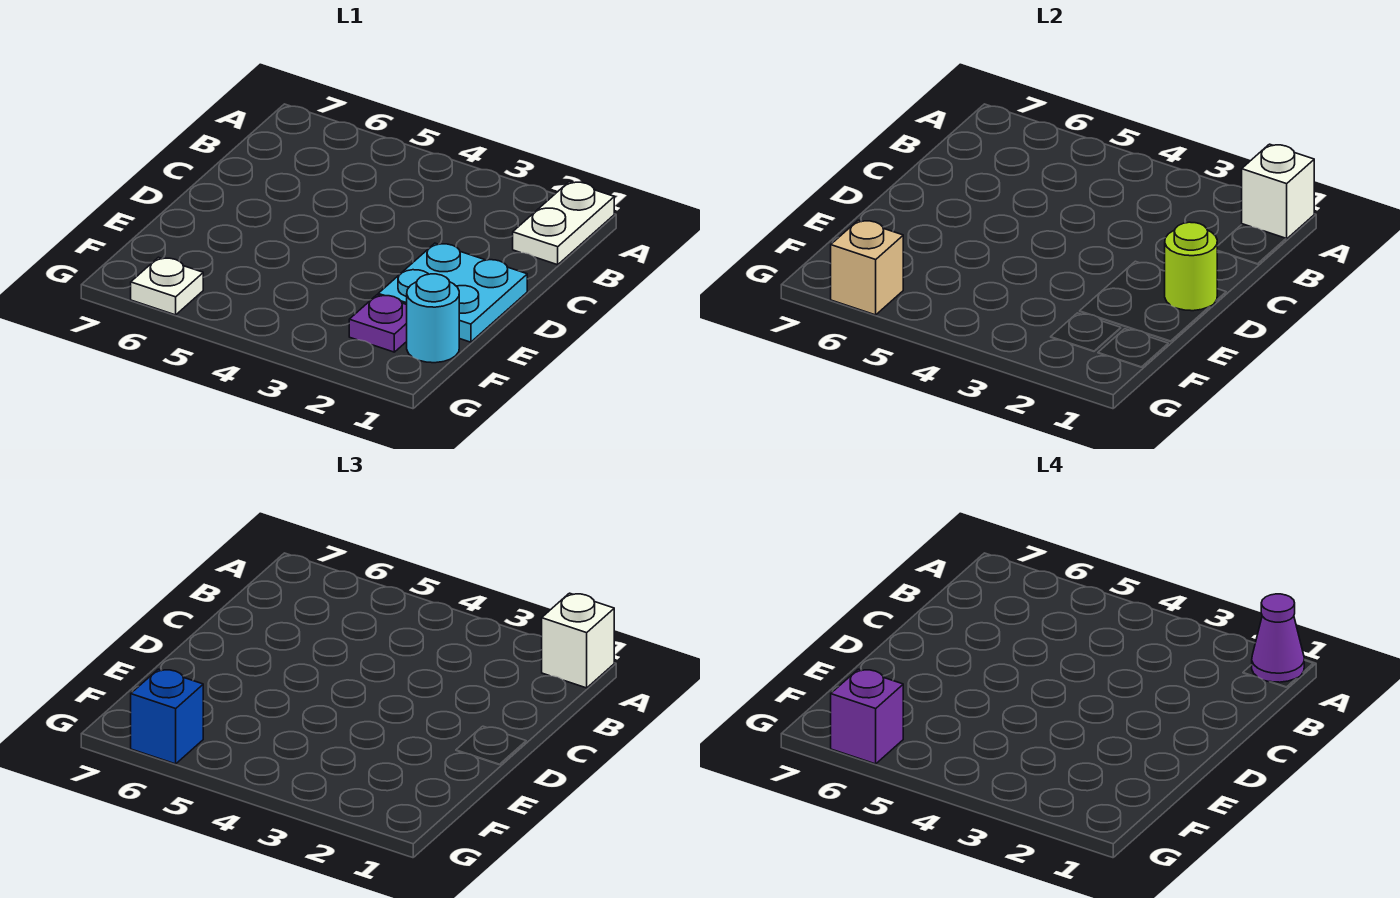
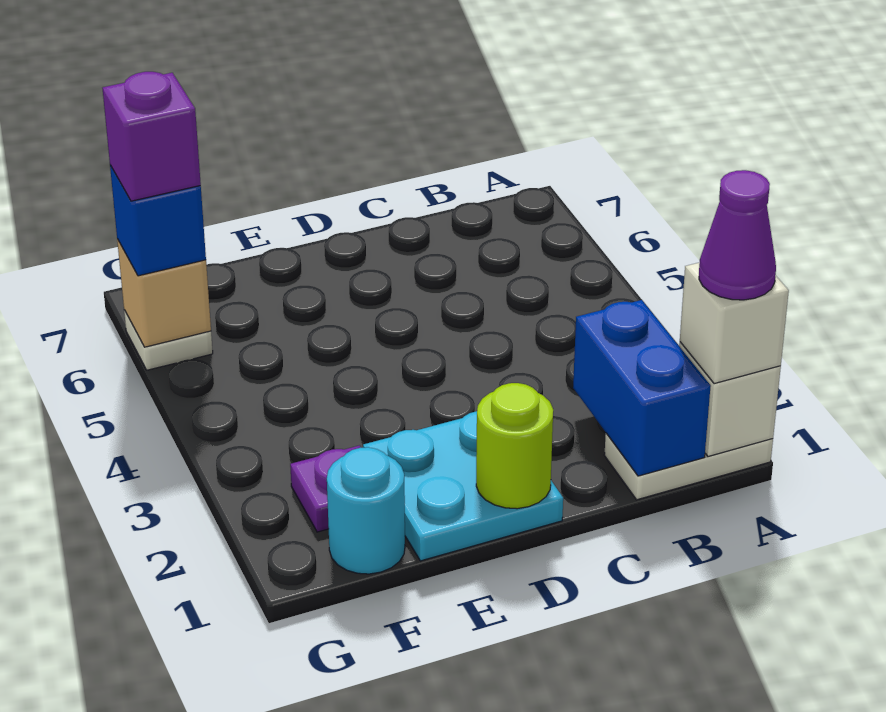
none -> blue 1x2 brick [573,300,711,476]

